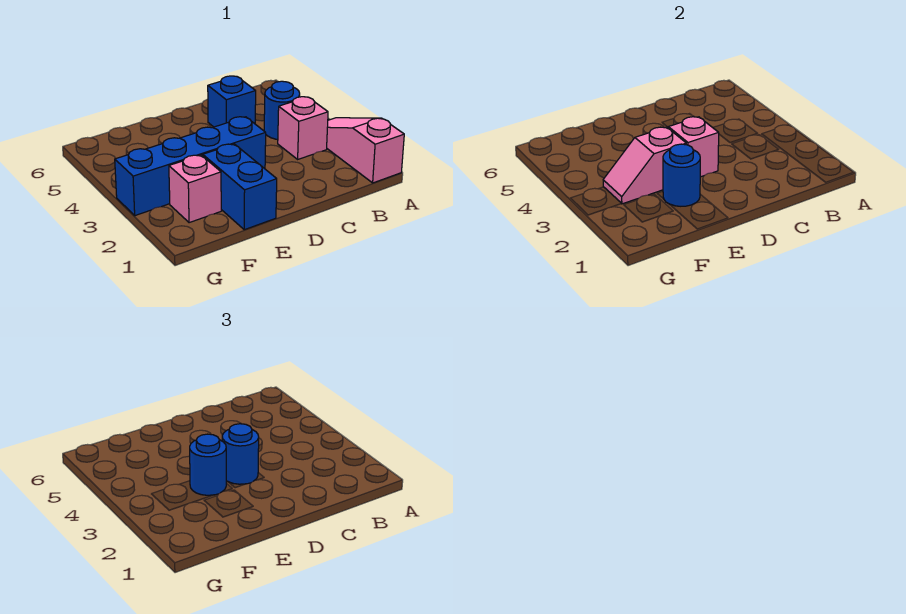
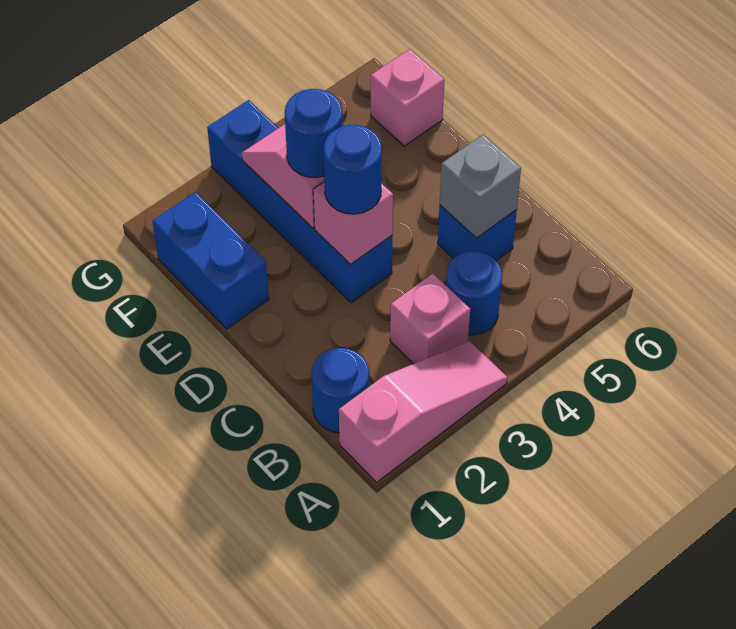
none -> grey 1x1 brick [440,135,521,238]
blue 1x2 brick [203,144,277,230] -> blue 1x2 brick turned to [153,192,269,329]
blue 1x1 round brick [663,144,700,206] -> blue 1x1 round brick moved to [311,348,369,433]
pink 1x1 brick [169,155,221,223] -> pink 1x1 brick moved to [371,49,444,146]

